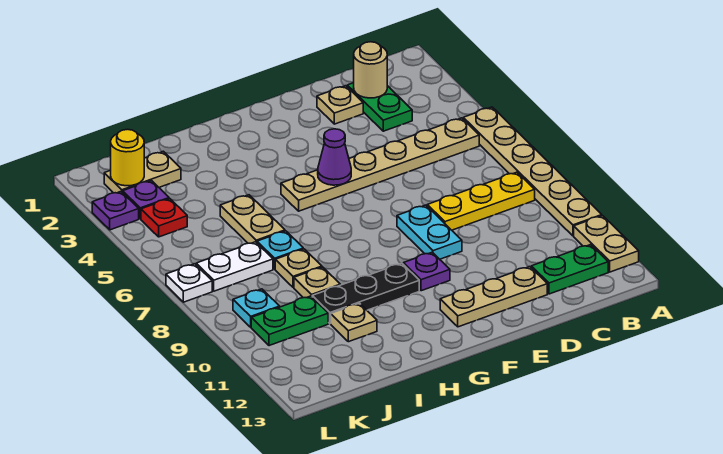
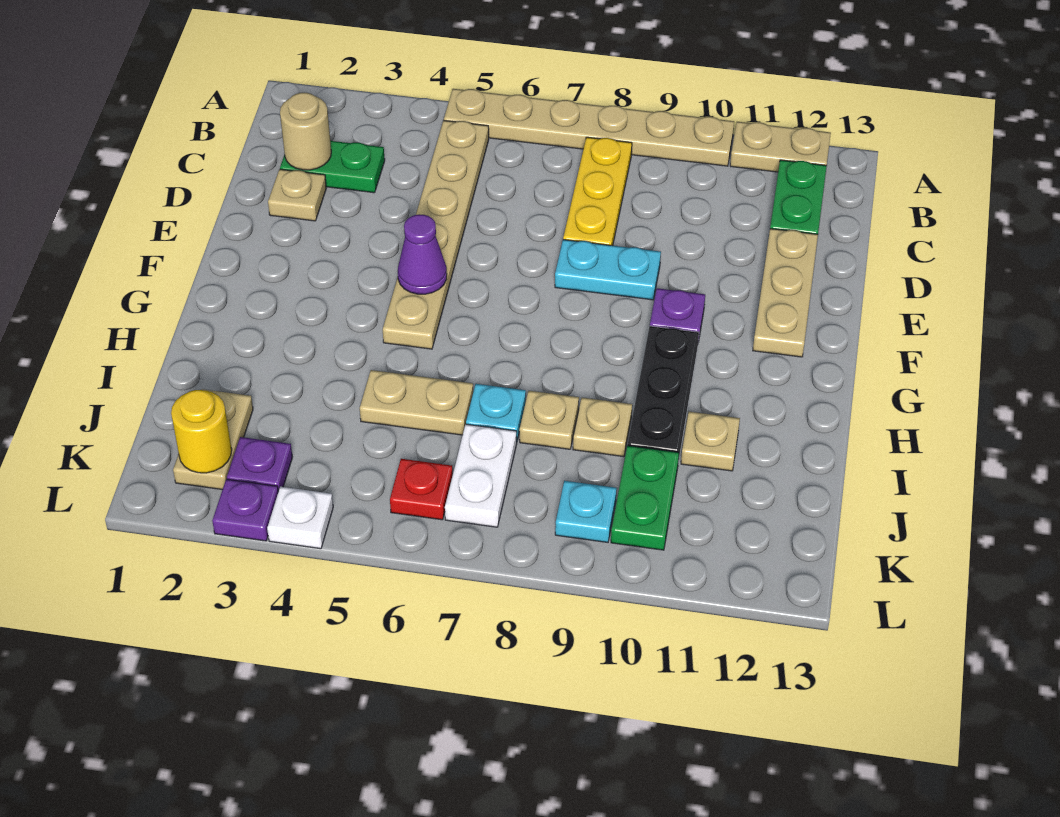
red 1x1 plate [141,199,187,237] -> red 1x1 plate moved to [390,459,453,520]
white 1x1 plate [166,264,212,302] -> white 1x1 plate moved to [267,487,333,549]

